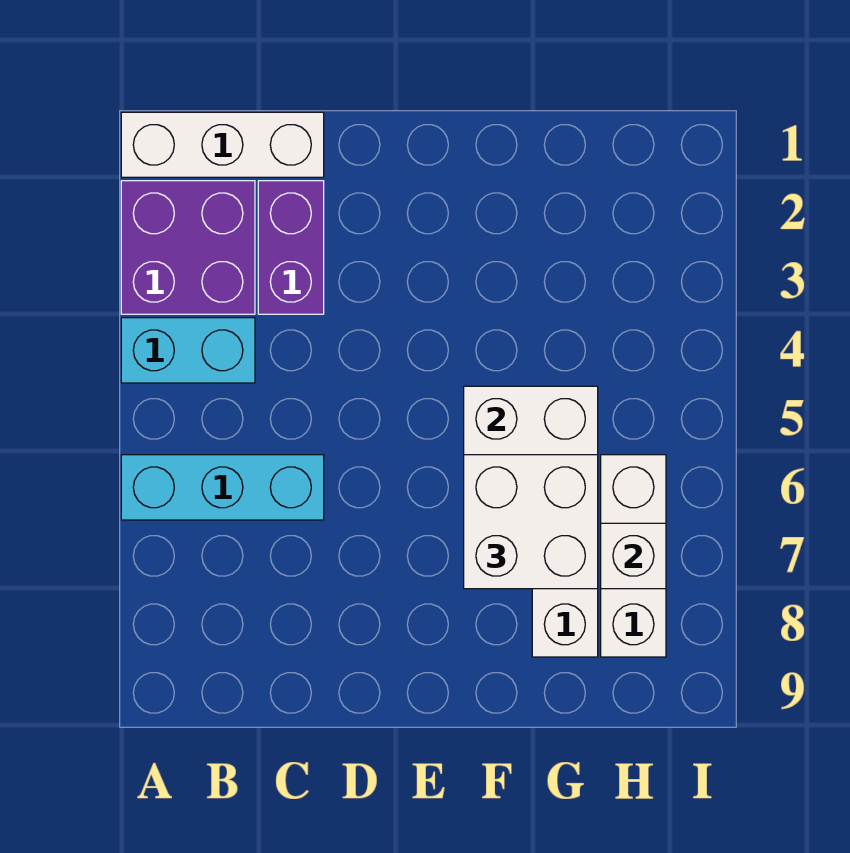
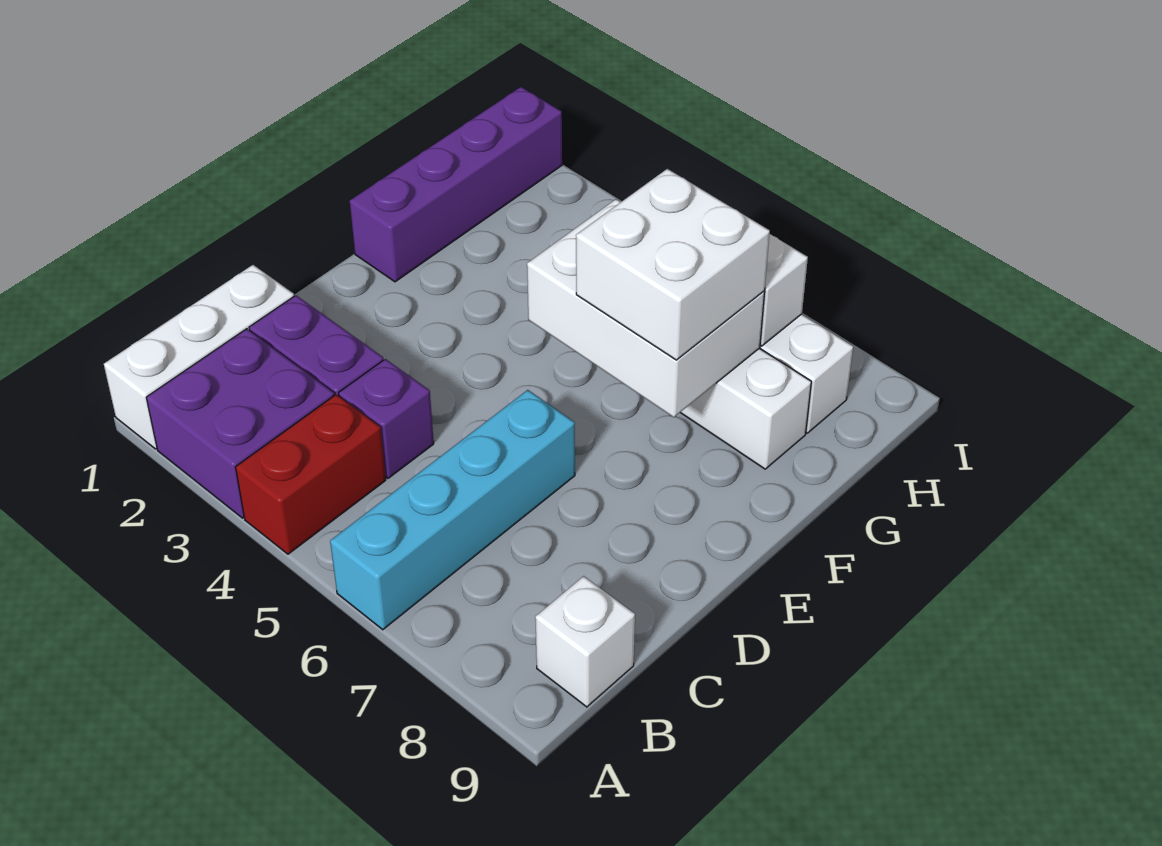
cyan 1x2 brick [121,318,255,383] -> red 1x2 brick [236,394,386,554]
cyan 1x3 brick [121,455,324,520] -> cyan 1x4 brick [330,390,575,630]
none -> white 1x1 brick [535,576,635,707]
none -> purple 1x1 brick [339,359,434,478]
none -> purple 1x4 brick [350,87,562,282]

